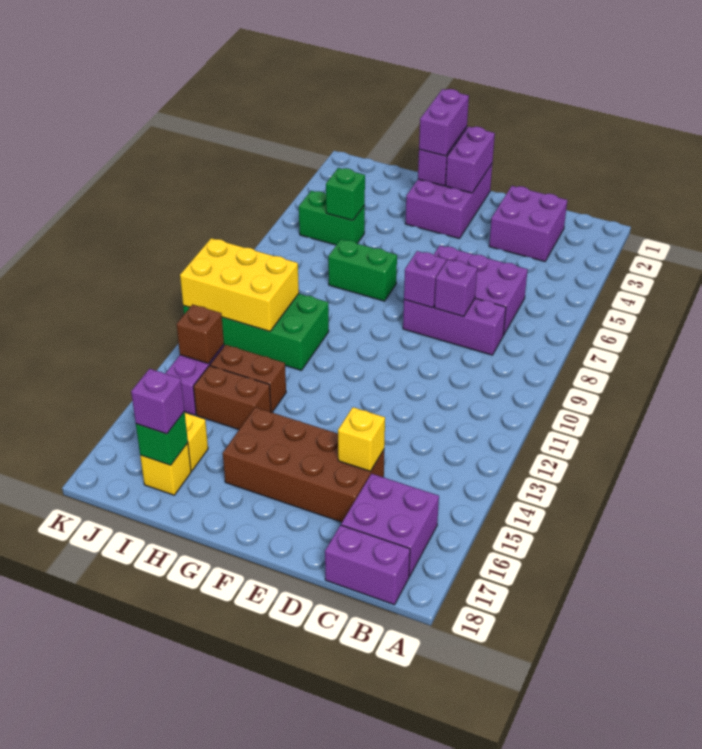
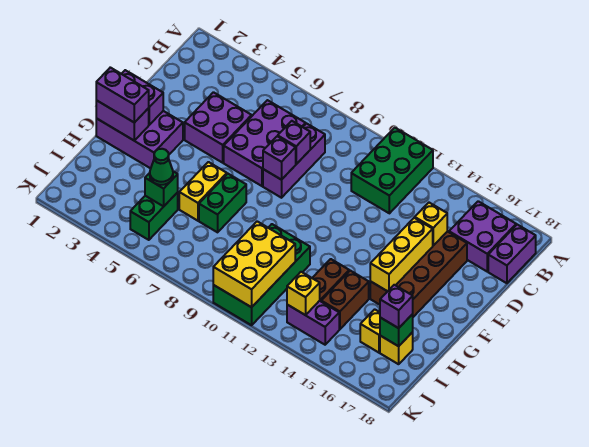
none -> green 2x3 brick [351,128,433,213]
purple 2x2 brick [489,186,567,262] -> purple 2x2 brick moved to [185,92,252,163]
none -> yellow 1x3 brick [370,218,433,291]
none -> yellow 1x2 brick [179,162,227,221]
none -> green 1x1 cone [150,149,173,185]
brown 1x1 brick [177,304,224,364] -> yellow 1x1 brick [287,272,320,315]

